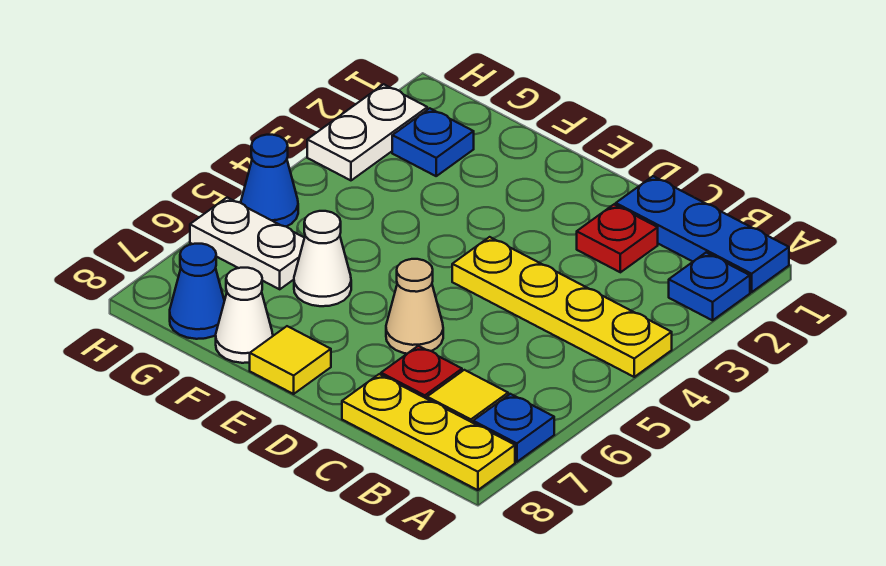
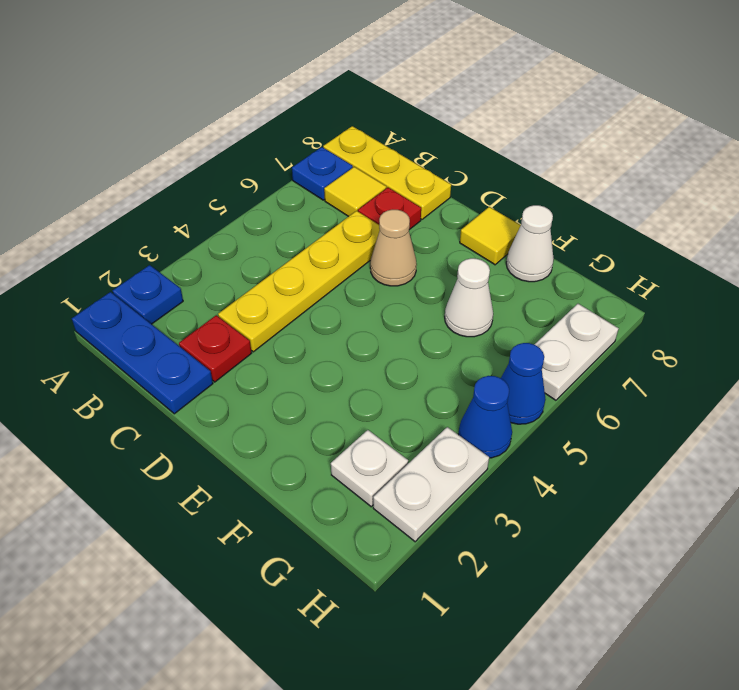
yellow 1x4 plate [452,237,672,377] -> yellow 1x4 plate turned to [218,211,380,352]
blue 1x1 plate [392,108,474,176] -> white 1x1 plate [331,430,408,507]
white 1x2 plate [190,197,304,289] -> white 1x2 plate turned to [534,304,619,400]
blue 1x1 cone [170,244,224,339] -> blue 1x1 cone moved to [459,376,512,458]

